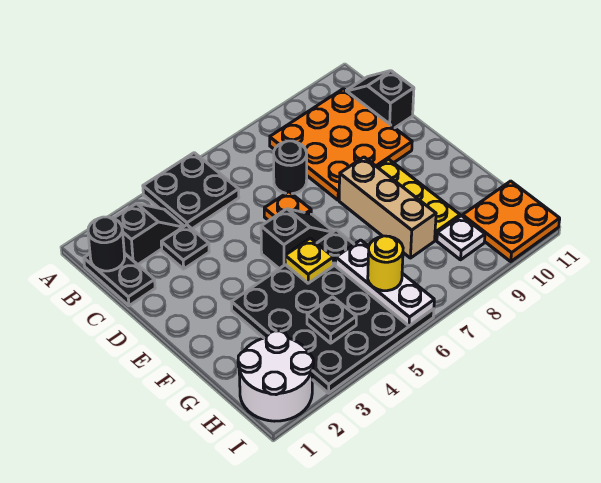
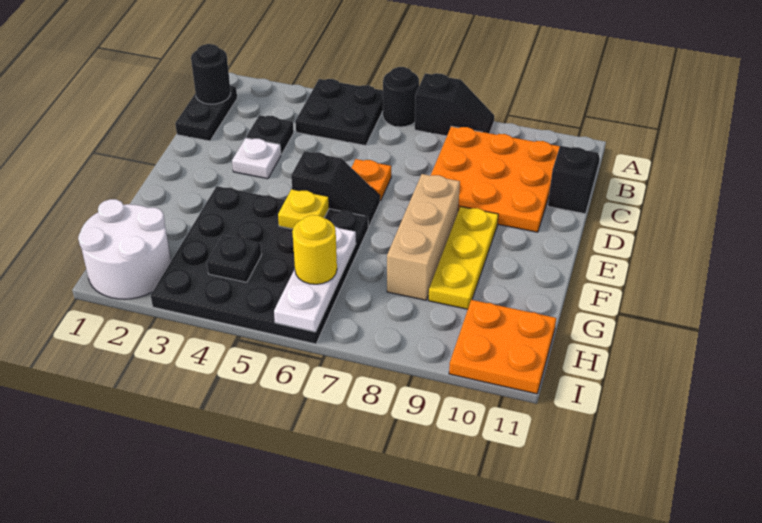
black 1x2 slope [113,204,184,265] -> black 1x2 slope moved to [415,73,494,136]
black 1x1 round brick [274,141,307,194] -> black 1x1 round brick moved to [383,67,419,127]
white 1x1 plate [437,216,485,260] -> white 1x1 plate moved to [232,138,281,179]

